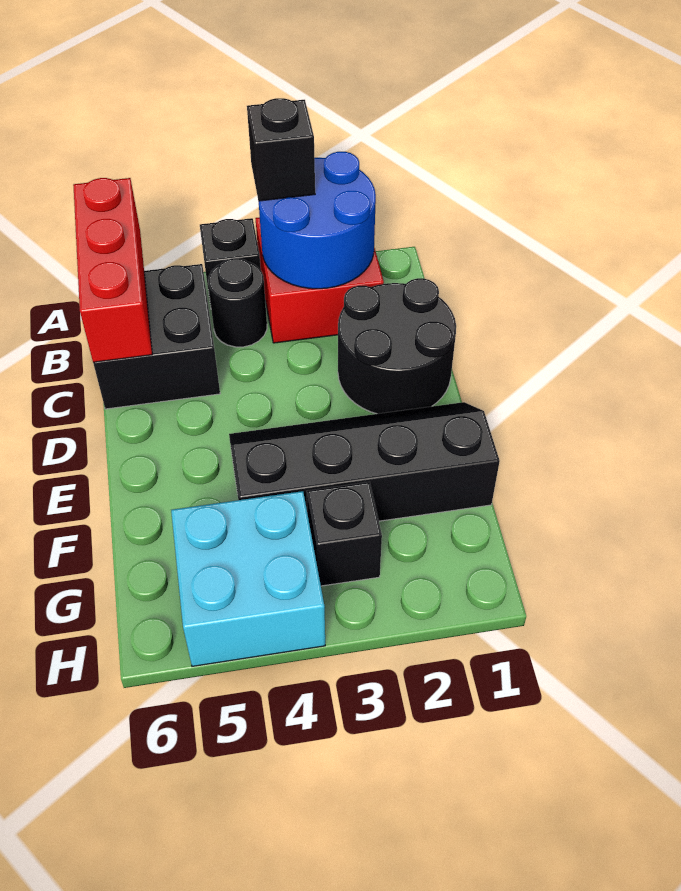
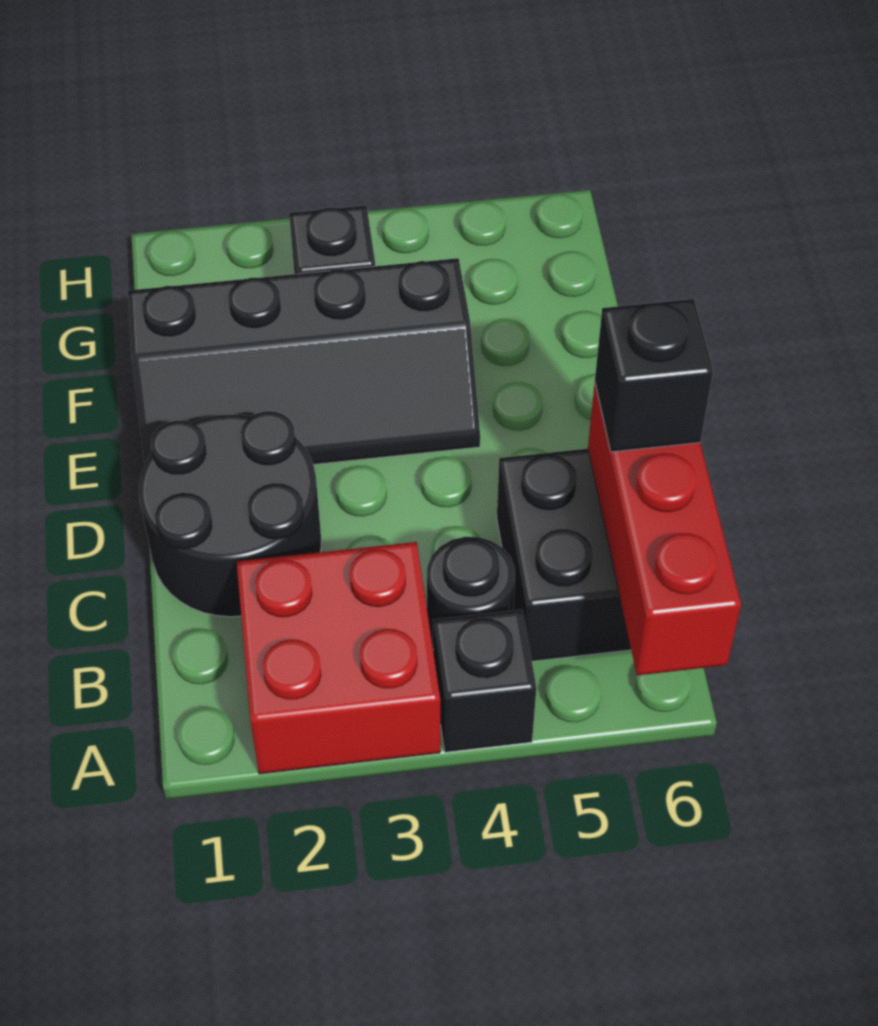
blue 2x2 round brick [259,152,376,289] -> none
black 1x1 brick [247,98,315,201] -> black 1x1 brick moved to [595,299,713,452]
cyan 2x2 brick [171,491,325,666] -> none

